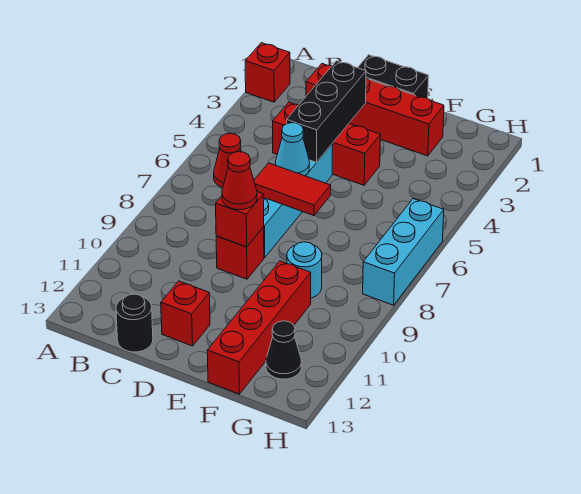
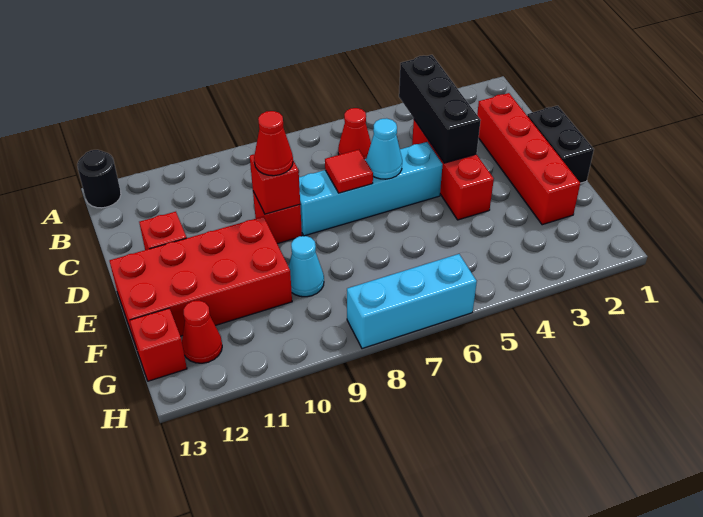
red 1x1 brick [245,43,290,102] -> red 1x1 brick moved to [130,308,187,381]
black 1x1 round brick [116,294,153,352] -> black 1x1 round brick moved to [77,150,121,208]
black 1x3 brick [287,61,366,162] -> black 1x3 brick turned to [399,55,481,163]
red 1x2 tile [254,163,331,216] -> red 1x1 tile [325,150,373,193]
cyan 1x1 round brick [287,242,322,298] -> cyan 1x1 cone [289,236,324,297]
red 1x4 brick [207,261,311,394] -> red 2x4 brick [110,217,292,345]
black 1x1 cone [266,321,301,379] -> red 1x1 cone [182,301,222,363]

